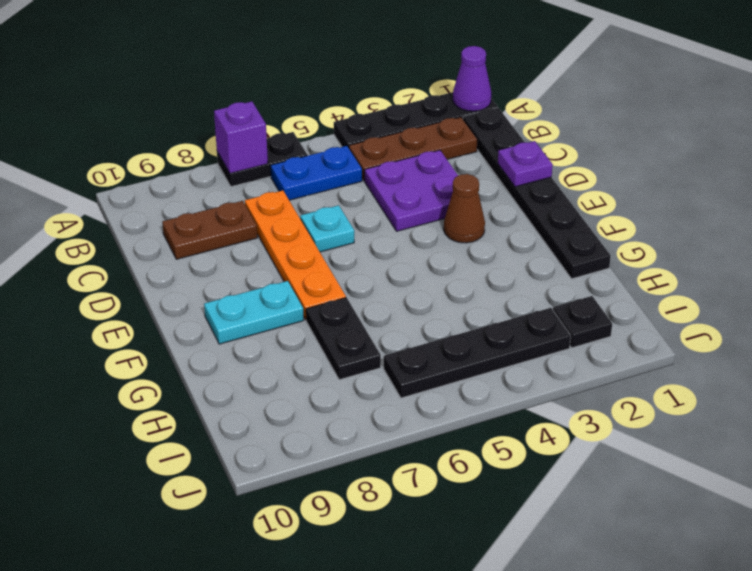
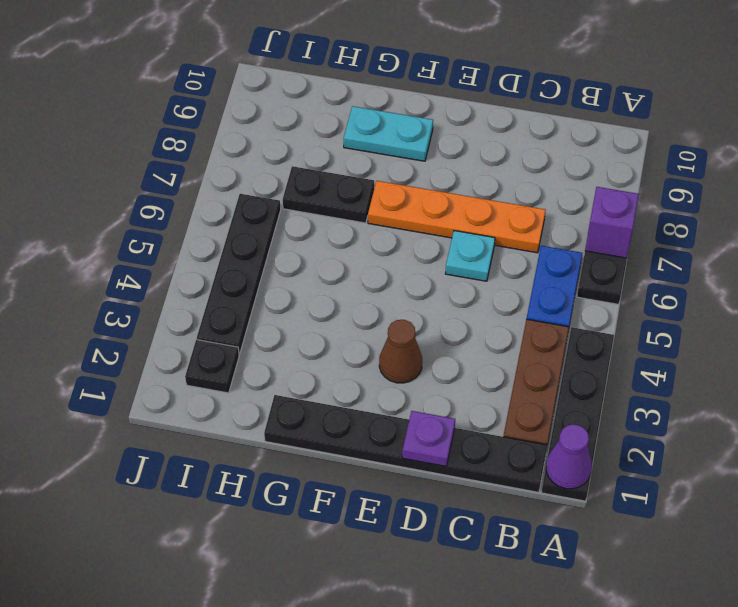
purple 2x2 plate [365,150,458,231] -> none
brown 1x2 plate [162,201,257,259] -> none
cyan 1x2 plate [204,281,304,344] -> cyan 1x2 plate turned to [344,106,433,161]

